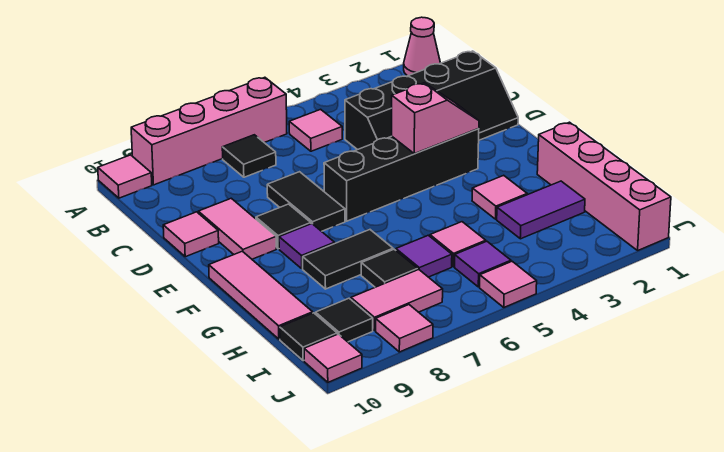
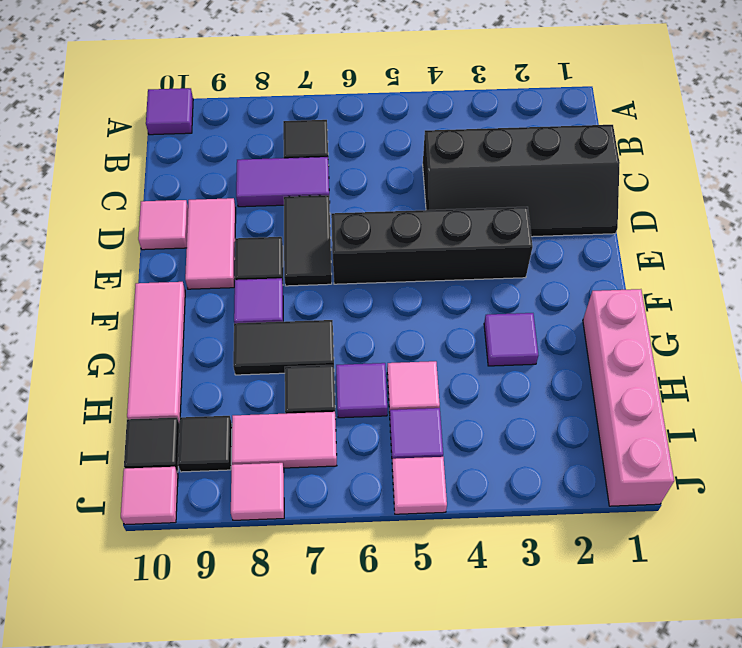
pink 1x1 cone [404,17,440,76] -> none
pink 1x4 brick [131,77,287,185] -> none
pink 1x1 tile [98,155,152,198] -> purple 1x1 tile [146,88,193,135]
pink 1x1 tile [289,109,342,151] -> none
pink 1x2 slope [392,83,479,154] -> none
pink 1x1 tile [472,175,527,219] -> purple 1x1 tile [484,313,538,366]
purple 1x2 tile [497,181,585,239] -> purple 1x2 tile moved to [236,157,330,207]

